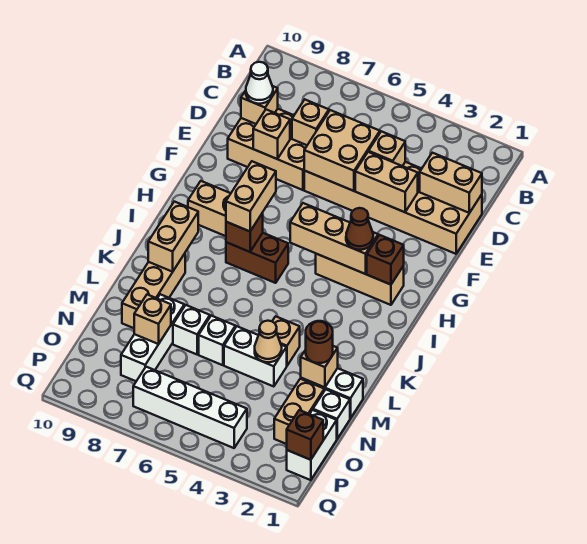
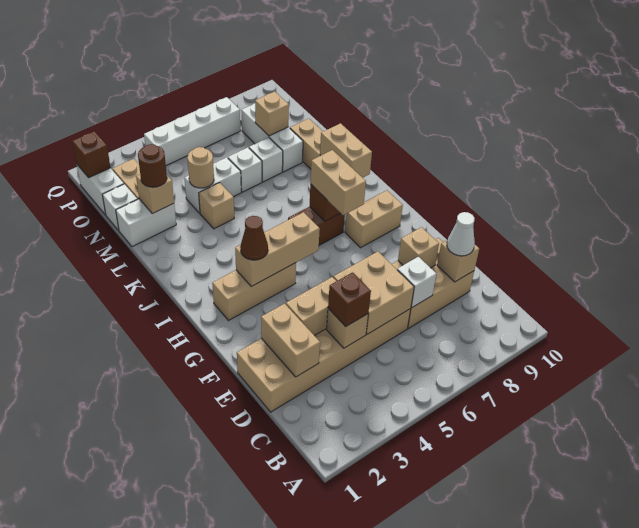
tan 1x2 brick [420,153,482,213] -> tan 1x2 brick turned to [261,304,320,377]
tan 1x1 brick [292,100,329,145] -> white 1x1 brick [397,257,436,307]
brown 1x1 brick [367,235,404,285] -> brown 1x1 brick moved to [328,272,371,327]
tan 1x1 cone [255,321,282,362] -> tan 1x1 round brick [187,147,214,188]

